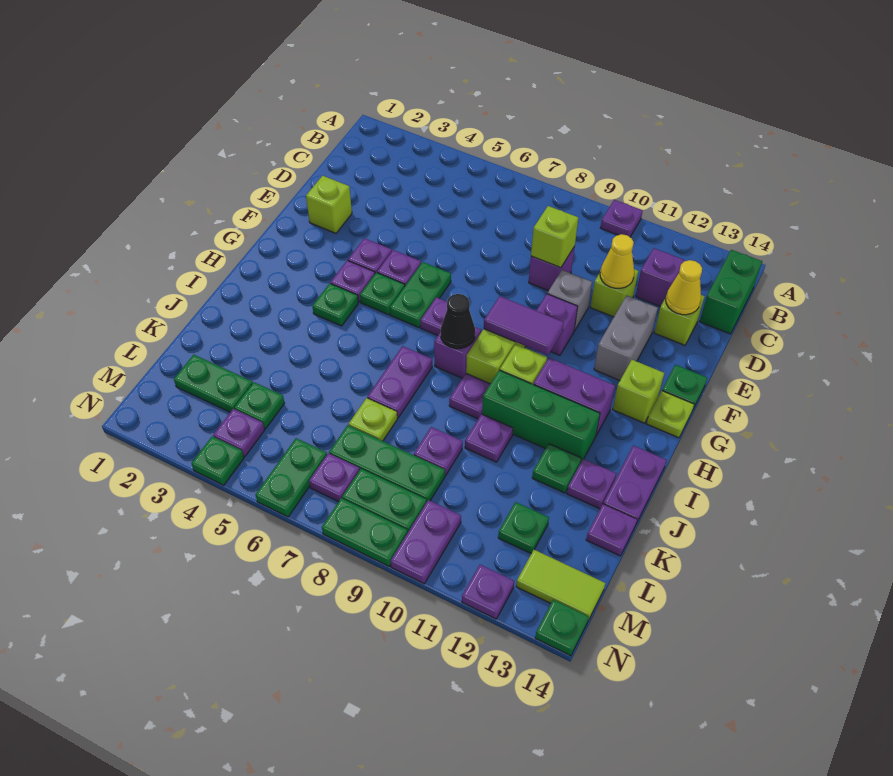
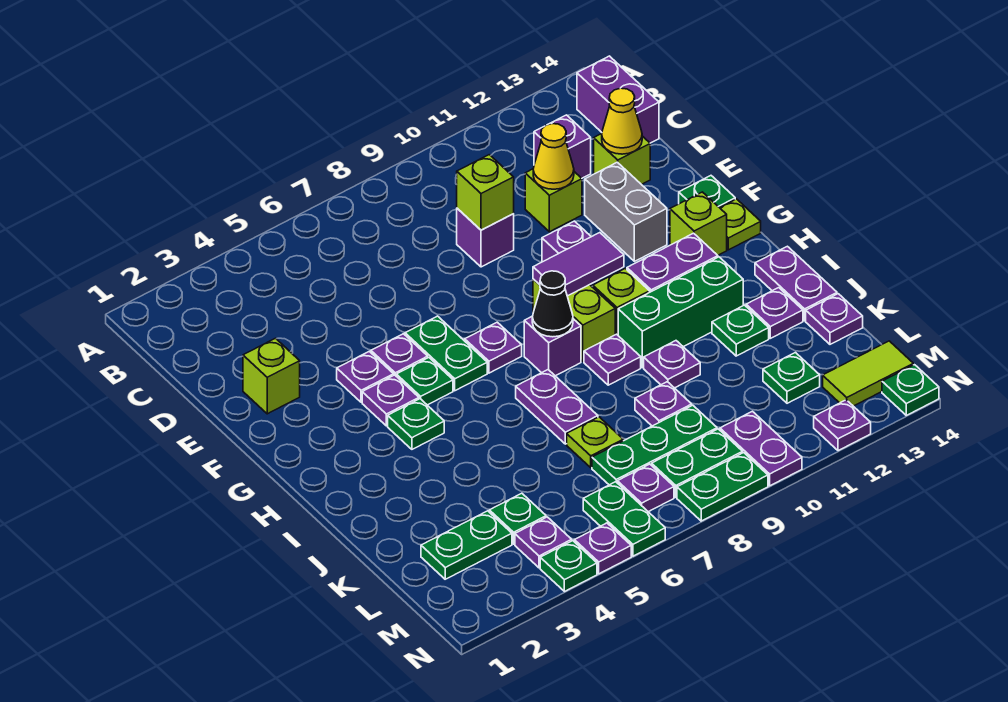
purple 1x1 plate [600,200,643,237] -> purple 1x1 plate moved to [574,523,631,574]
green 1x2 brick [700,250,762,334] -> purple 1x2 brick [577,56,659,143]
grey 1x1 brick [547,270,592,331] -> none

